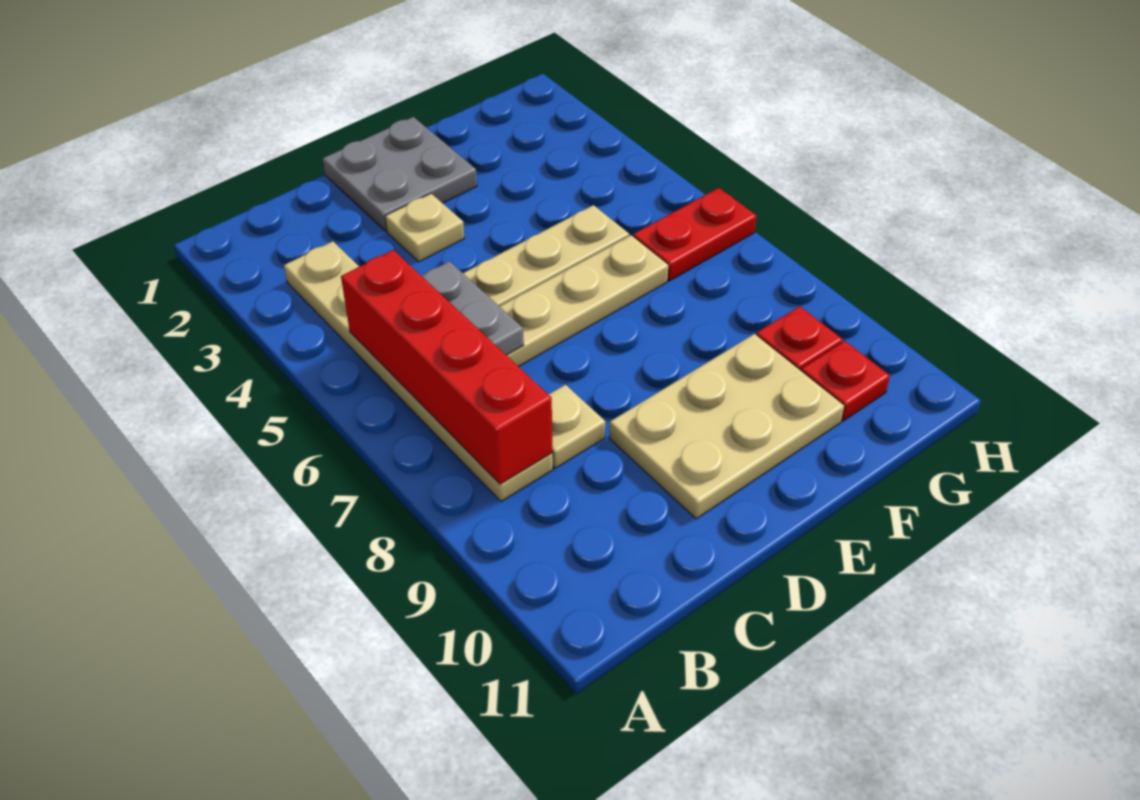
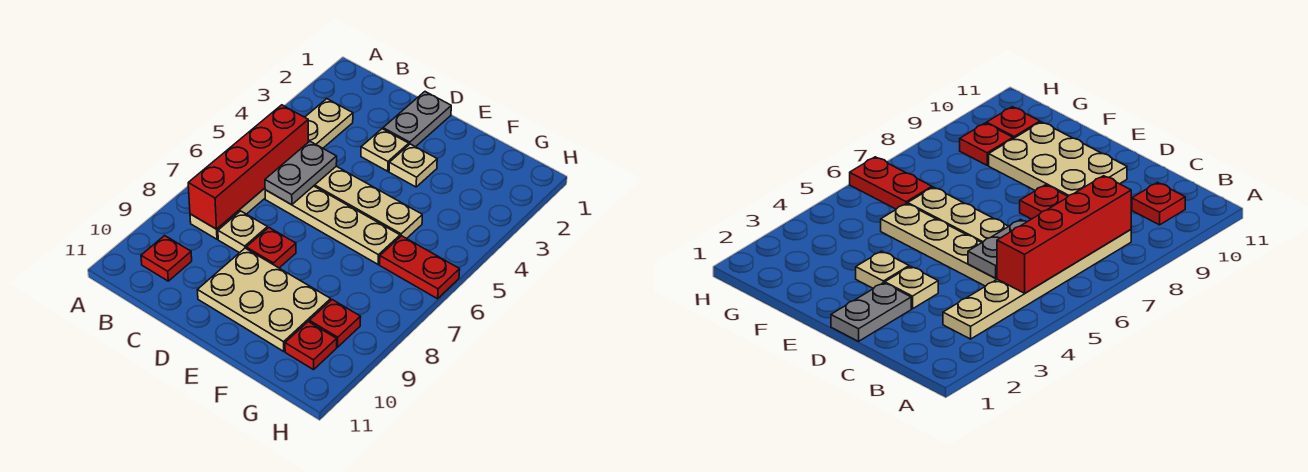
none -> red 1x1 plate [141,236,192,281]
grey 2x2 plate [323,117,477,231] -> grey 1x2 plate [383,92,451,147]
none -> red 1x1 plate [246,228,296,268]
none -> tan 1x1 plate [389,144,437,187]

